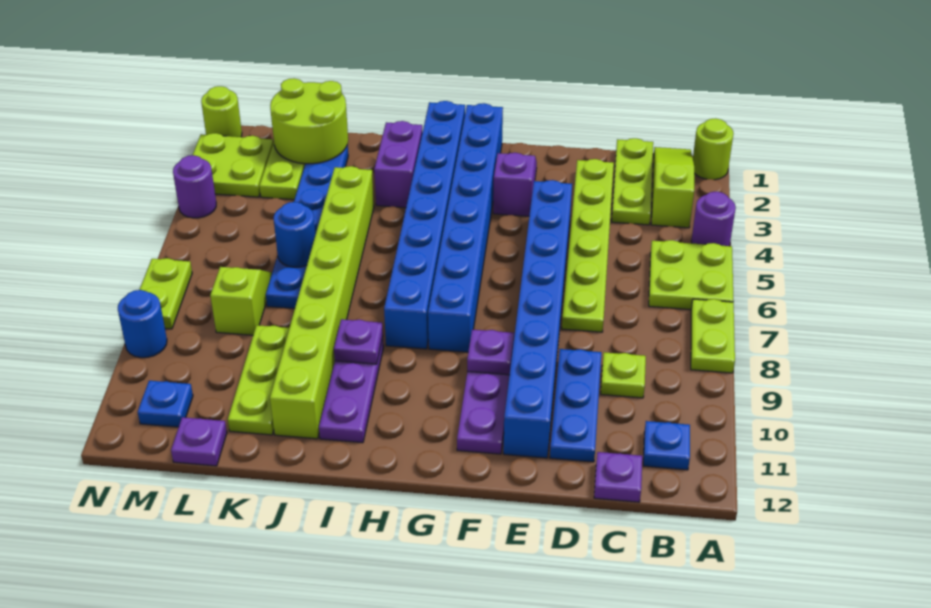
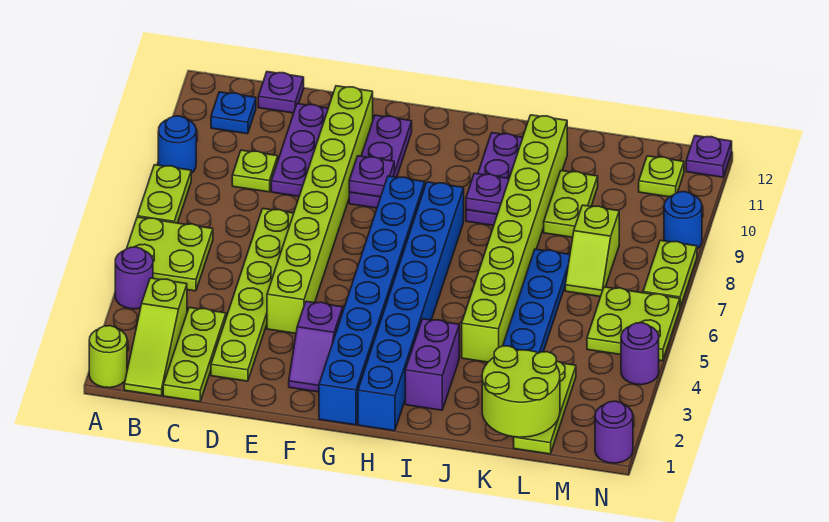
blue 1x3 plate [550,349,601,462] -> purple 1x3 plate [271,104,328,196]
blue 1x8 brick [503,180,572,458] -> lime 1x8 brick [267,86,373,333]
blue 1x1 round brick [274,202,315,267] -> blue 1x1 round brick moved to [158,116,196,173]
lime 1x3 plate [228,325,289,435] -> lime 1x2 plate [544,171,598,237]
purple 1x1 plate [171,417,227,466] -> purple 1x1 plate moved to [686,136,732,177]
lime 2x2 plate [193,133,273,197] -> lime 2x2 plate moved to [587,287,680,361]
blue 1x1 plate [138,381,193,427] -> lime 1x1 plate [639,156,684,197]
lime 1x1 round brick [201,86,242,137] -> purple 1x1 round brick [595,401,633,463]

